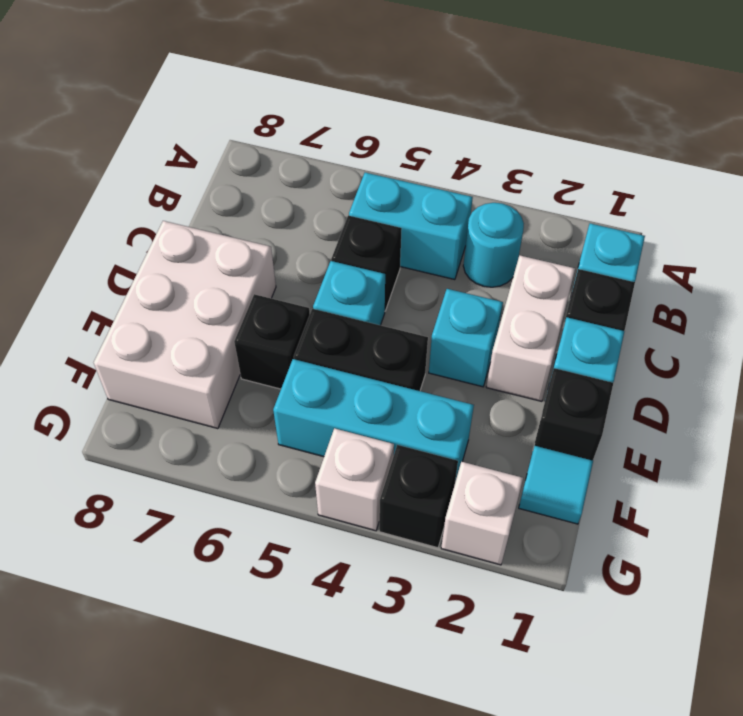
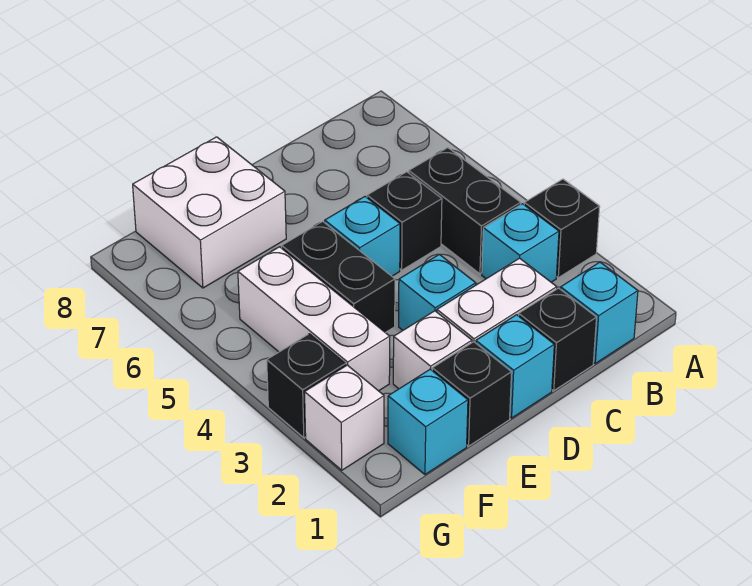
cyan 1x1 round brick [463,203,524,287] -> cyan 1x1 brick [482,204,559,282]
cyan 1x2 brick [349,173,473,280] -> black 1x2 brick [409,148,521,274]
white 2x3 brick [94,221,276,429] -> white 2x2 brick [133,137,286,288]
black 1x1 brick [234,294,310,389] -> black 1x1 brick moved to [524,179,600,278]
cyan 1x1 tile [519,446,593,524] -> cyan 1x1 brick [388,369,468,474]
cyan 1x3 brick [273,359,474,482] -> white 1x3 brick [238,247,390,391]
white 1x1 brick [315,428,394,531] -> white 1x1 brick moved to [393,311,472,389]

